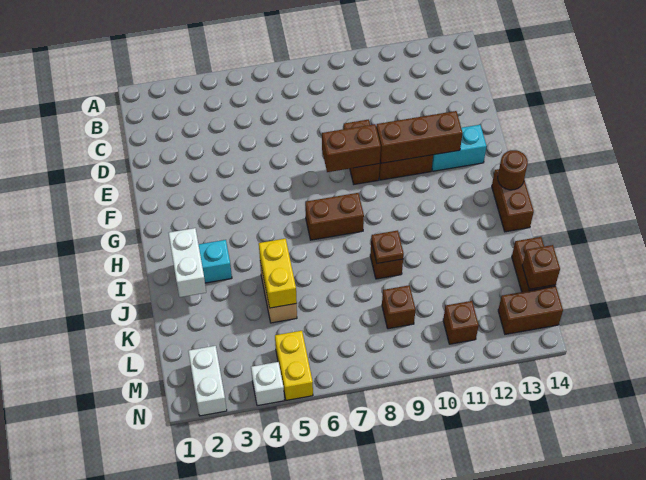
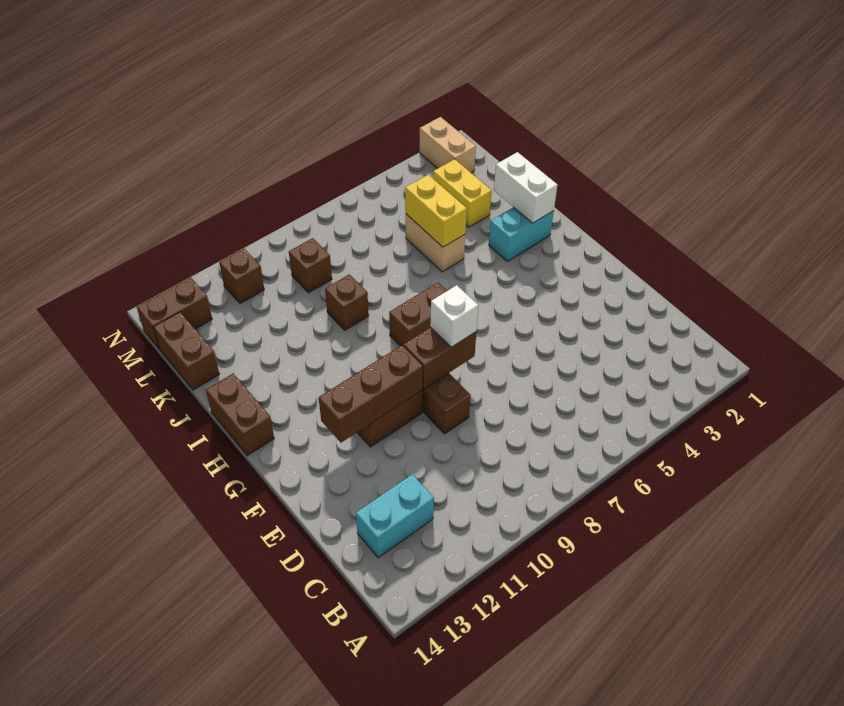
cyan 1x2 brick [432,125,487,171] -> cyan 1x2 brick moved to [356,474,434,558]
brown 1x1 round brick [498,150,528,190] -> none
brown 1x1 plate [371,230,404,263] -> none
brown 1x1 brick [522,245,560,289] -> none
white 1x2 brick [188,346,227,416] -> tan 1x2 brick [420,117,476,173]
yellow 1x2 brick [275,331,313,400] -> yellow 1x2 brick moved to [433,159,492,227]
white 1x1 brick [251,362,284,406] -> white 1x1 brick moved to [430,285,478,347]

